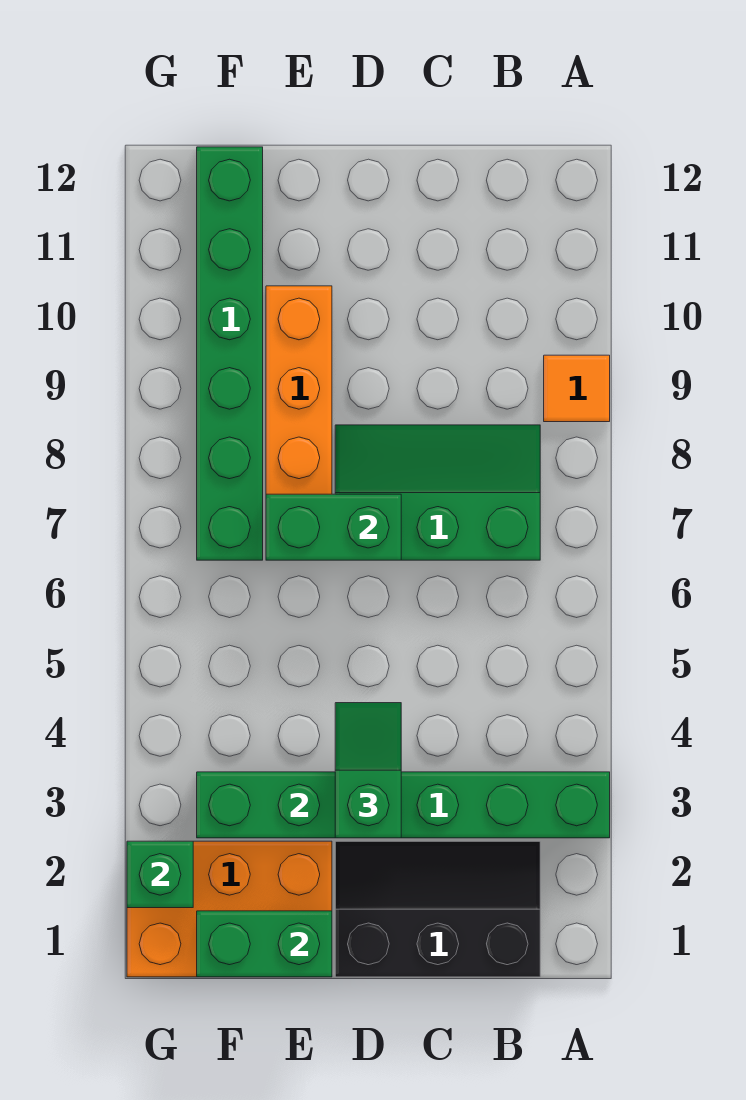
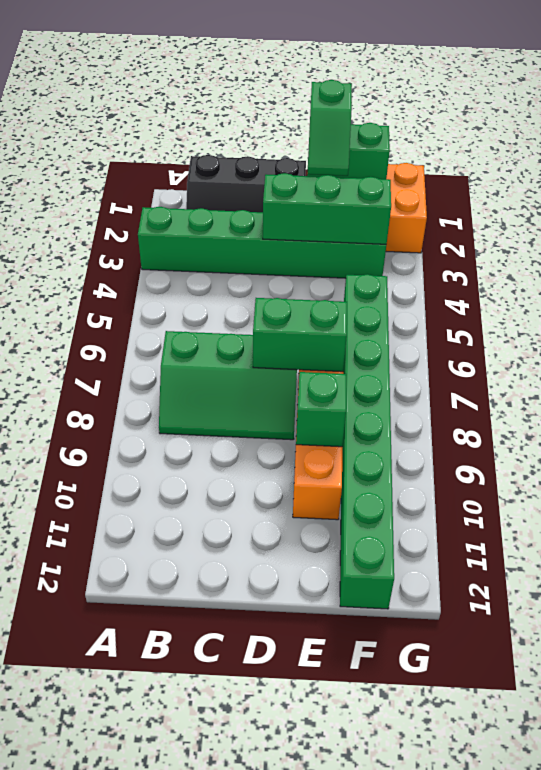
orange 1x1 tile [544,355,610,422] -> none
green 1x2 slope [335,703,401,838] -> green 1x2 slope moved to [307,80,352,176]
green 1x6 brick [197,147,263,560] -> green 1x8 brick [340,274,394,609]
green 1x1 brick [127,841,193,908] -> green 1x1 brick moved to [296,372,346,447]

